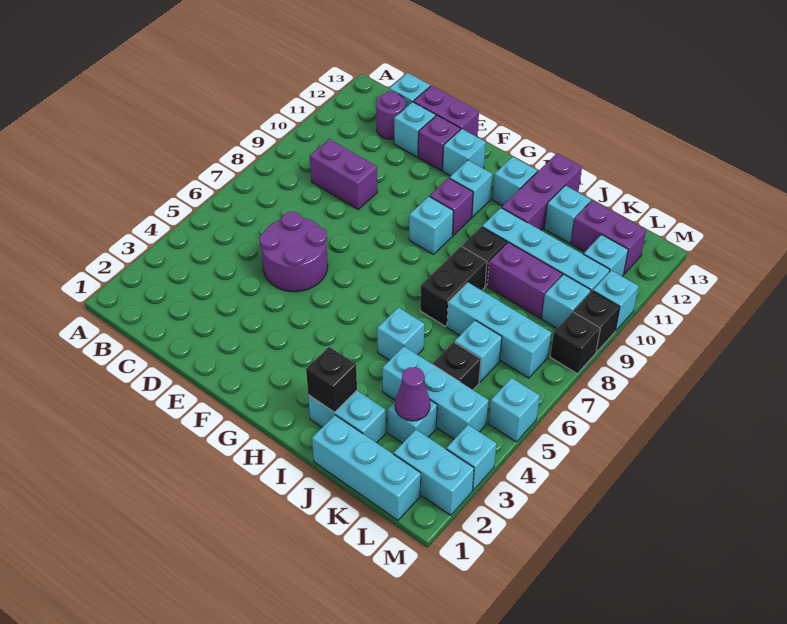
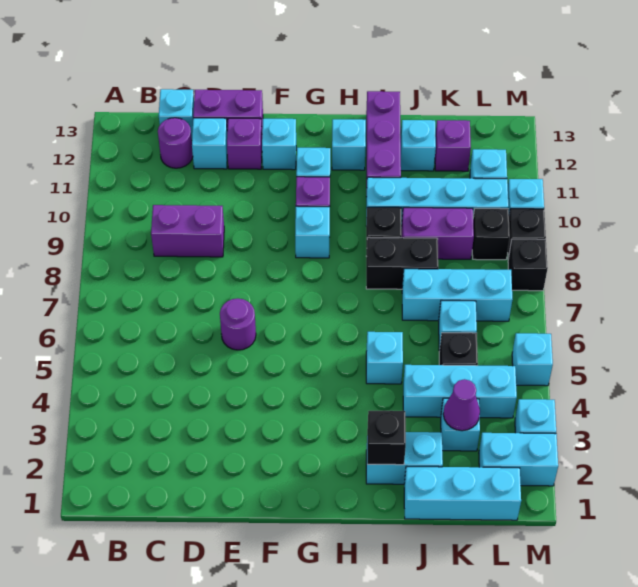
purple 2x2 round brick [259,212,328,292] -> purple 1x1 round brick [220,298,256,350]
black 1x2 brick [420,246,487,326] -> black 1x2 brick turned to [366,237,438,289]
purple 1x2 brick [571,200,646,274] -> purple 1x1 brick [435,120,471,171]
cyan 1x1 brick [542,274,591,328] -> black 1x1 brick [472,208,510,260]

